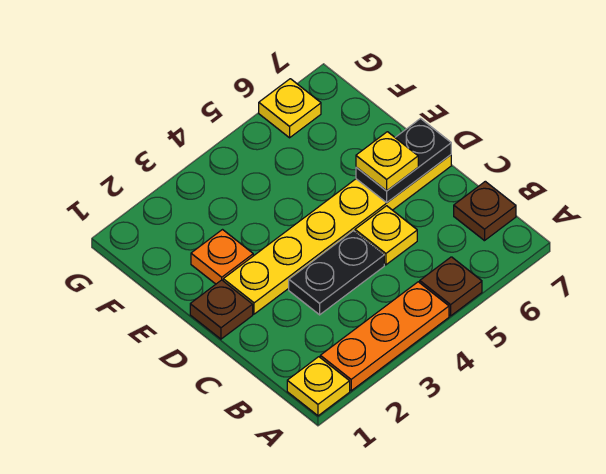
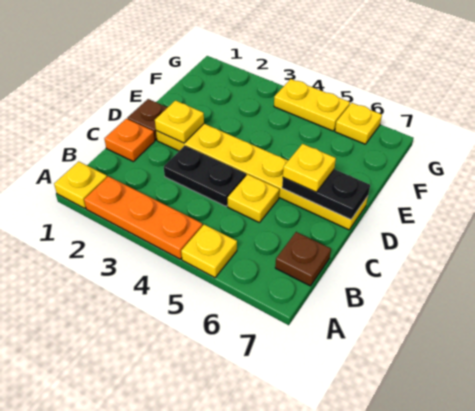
brown 1x1 plate [420,257,482,316] -> yellow 1x1 plate [181,225,237,278]
none -> yellow 1x1 plate [155,101,204,143]
orange 1x1 plate [191,230,253,284] -> orange 1x1 plate moved to [104,119,155,162]
none -> yellow 1x2 plate [274,79,350,131]

